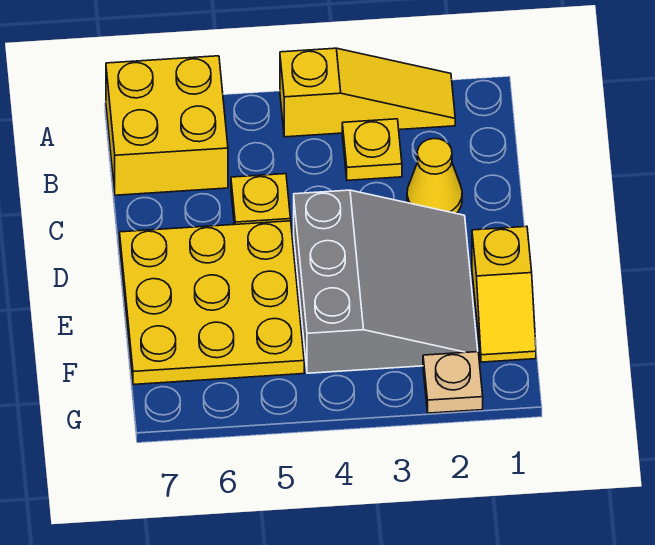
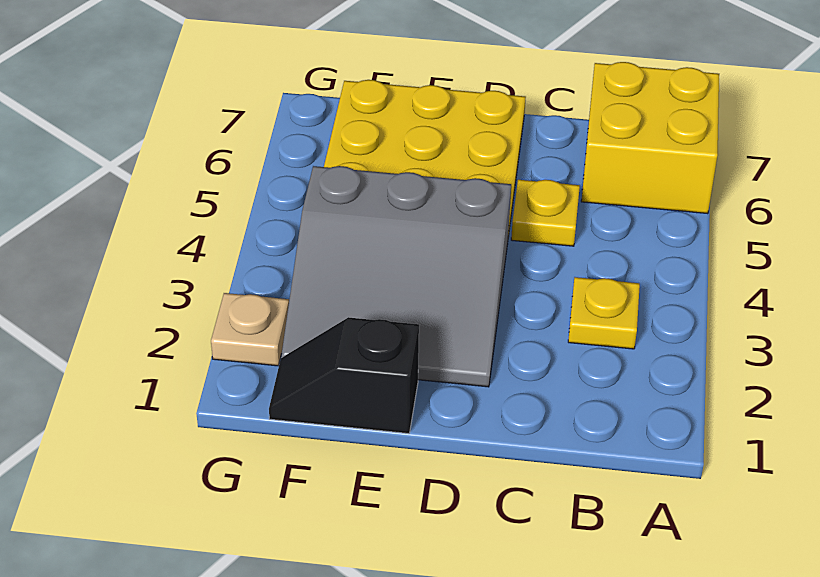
yellow 1x3 slope [280,48,455,137] -> none
yellow 1x1 cone [407,139,462,213] -> none
yellow 1x2 slope [472,226,536,362] -> black 1x2 slope [269,317,419,434]

